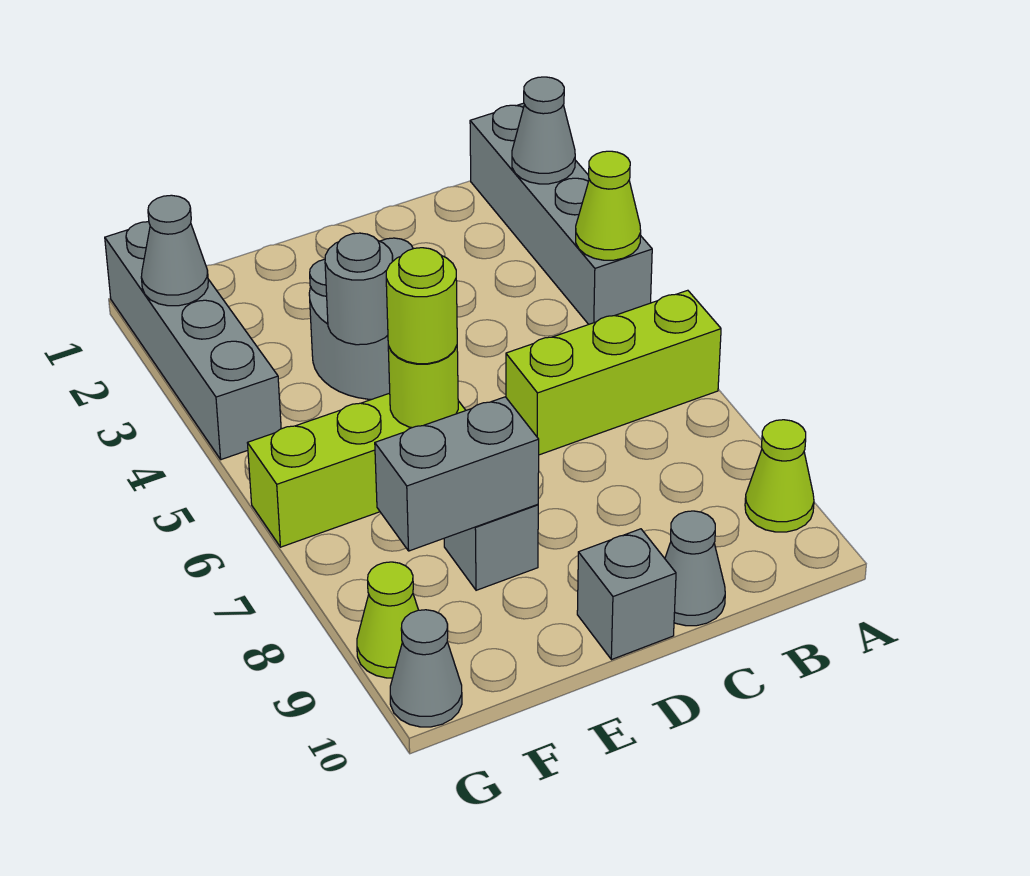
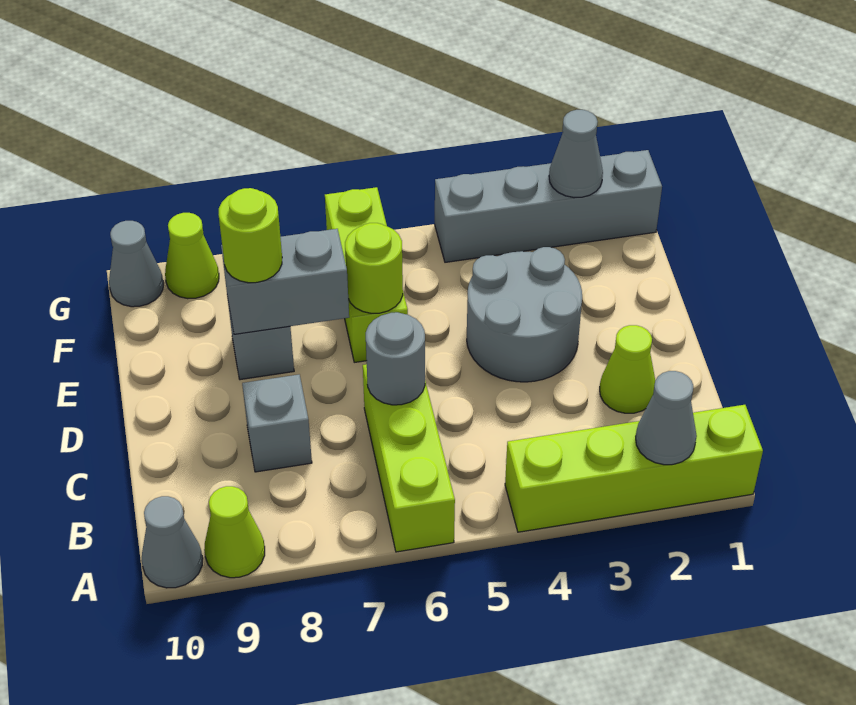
grey 1x4 brick [470,103,652,324] -> lime 1x4 brick [505,405,763,532]
lime 1x1 cone [576,151,641,260] -> lime 1x1 cone moved to [600,325,655,413]
grey 1x1 cone [665,511,725,626] -> grey 1x1 cone moved to [141,496,203,588]
grey 1x1 brick [577,529,676,660] -> grey 1x1 brick moved to [242,375,312,472]
grey 1x1 round brick [325,233,393,345] -> grey 1x1 round brick moved to [366,312,425,405]
lime 1x1 round brick [386,248,457,364] -> lime 1x1 round brick moved to [219,188,282,283]
grey 1x2 brick [375,397,539,551] -> grey 1x2 brick turned to [221,229,349,334]

